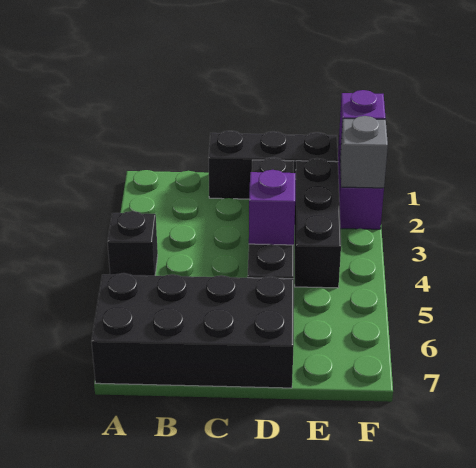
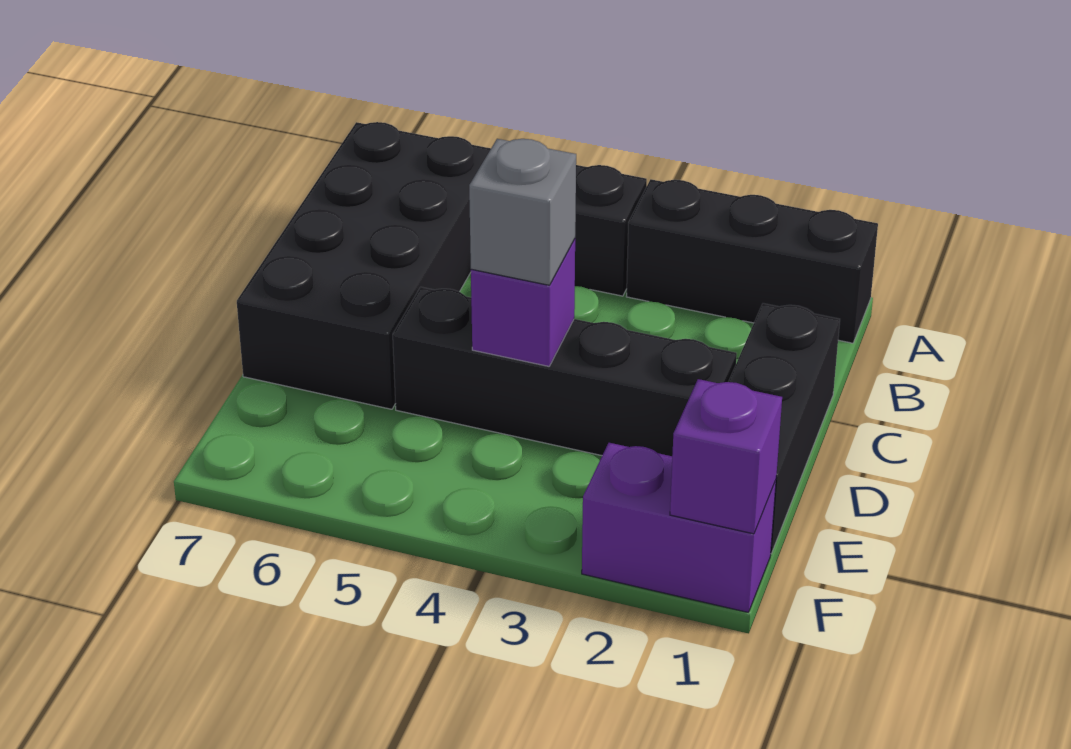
black 1x3 brick [295,158,341,288] -> black 1x3 brick moved to [626,179,878,343]
grey 1x1 brick [340,116,388,188] -> grey 1x1 brick moved to [469,139,576,285]

